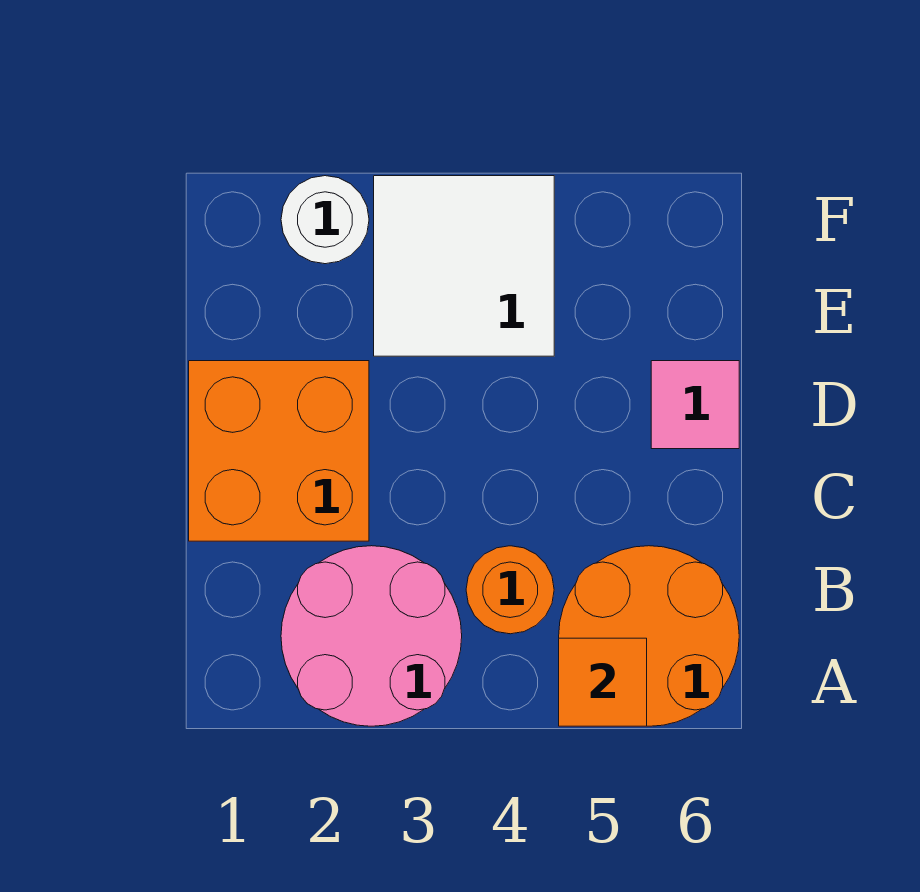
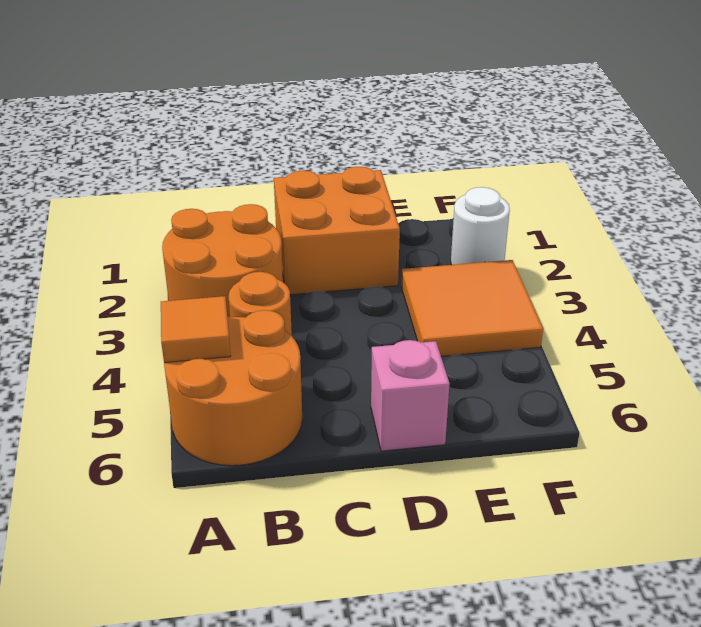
pink 2x2 round brick [281,546,462,726] -> orange 2x2 round brick [162,204,283,317]
pink 1x1 tile [651,361,739,449] -> pink 1x1 brick [371,340,450,451]
white 2x2 tile [374,176,554,356] -> orange 2x2 tile [401,260,543,356]

